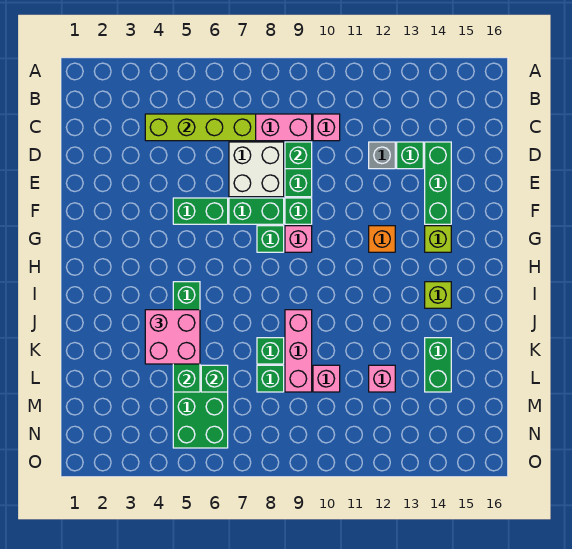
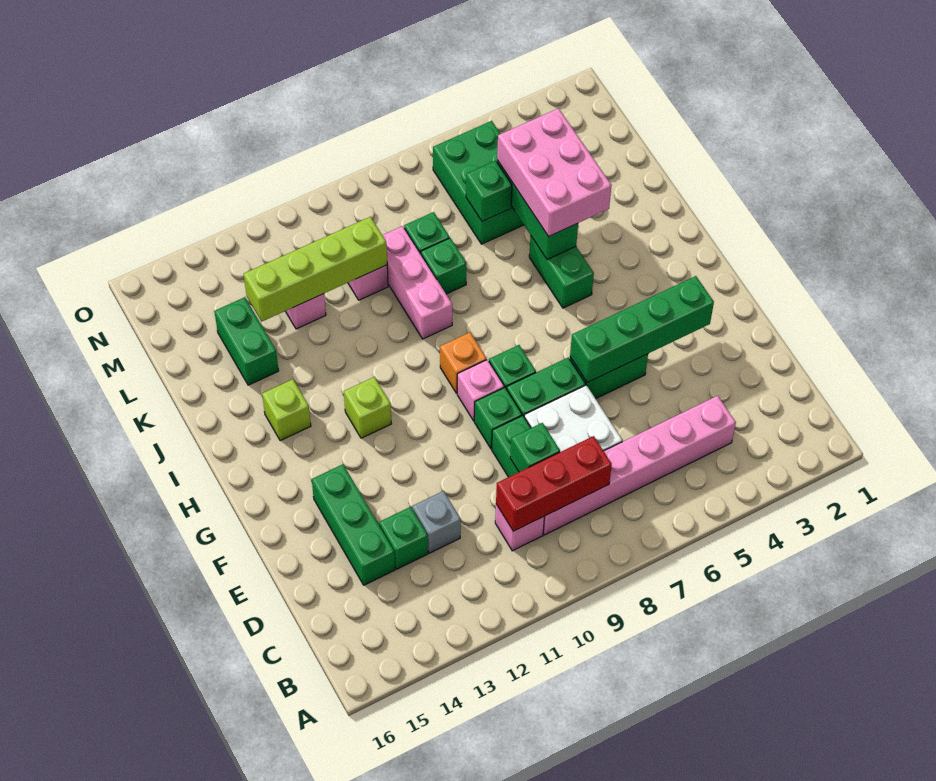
lime 1x4 brick [145,114,256,141] -> lime 1x4 brick moved to [244,217,387,321]
none -> red 1x3 brick [496,436,612,531]
none -> green 1x4 brick [570,276,714,383]
orange 1x1 brick [369,226,395,252] -> orange 1x1 brick moved to [440,332,487,393]
lime 1x1 brick [425,226,451,252] -> lime 1x1 brick moved to [344,377,391,438]
pink 2x2 brick [145,310,200,364] -> pink 2x3 brick [497,108,612,236]

